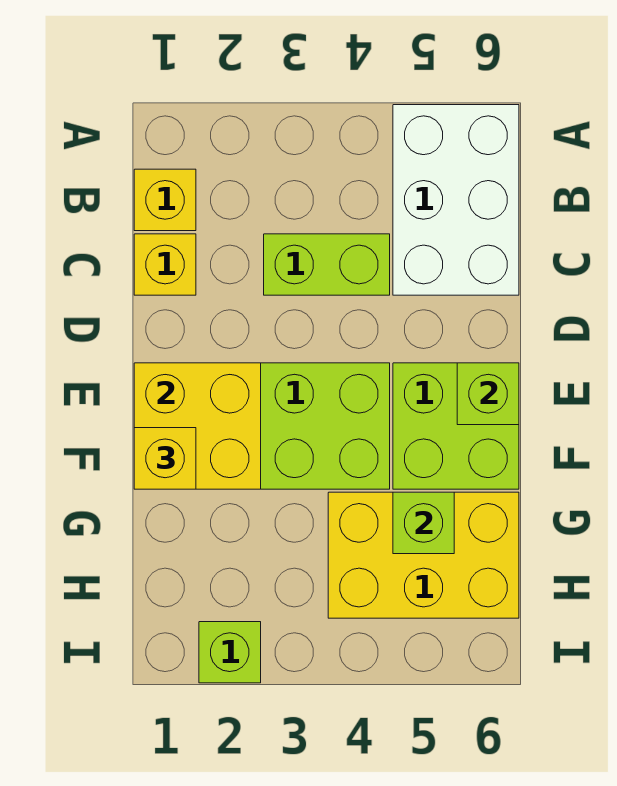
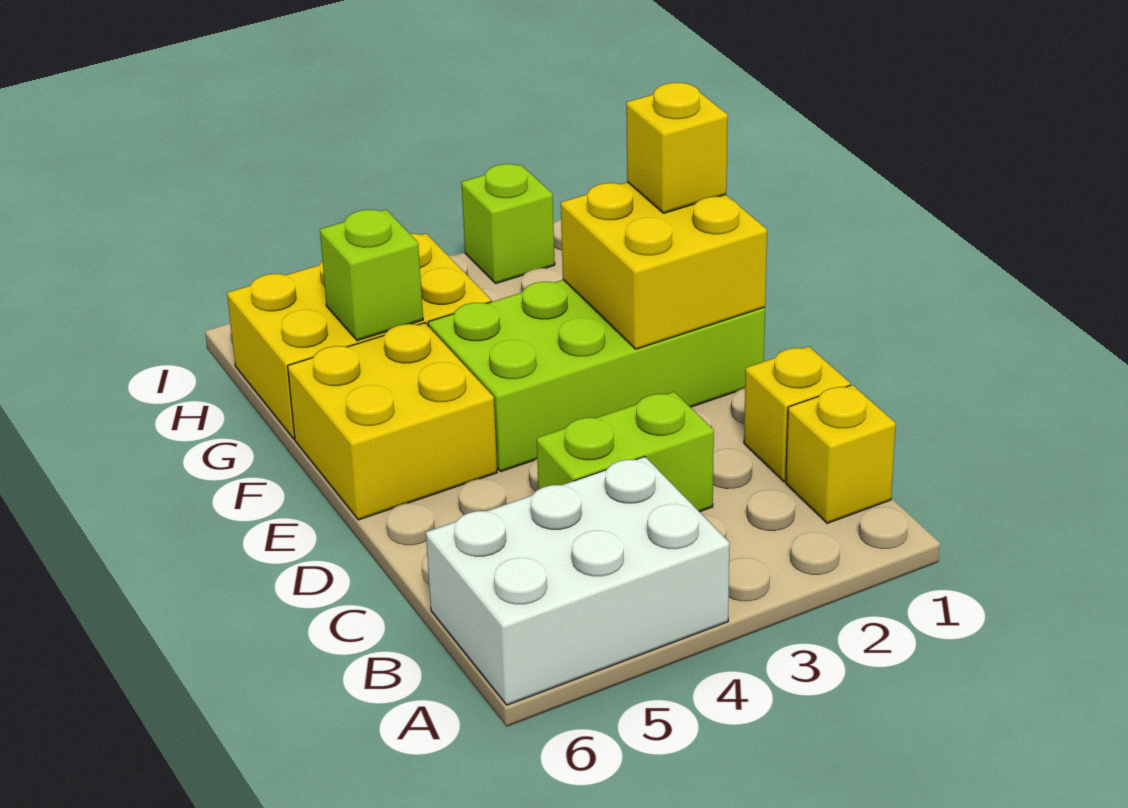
white 2x3 brick [393,105,519,295] -> white 2x3 brick turned to [426,456,730,705]
lime 2x2 brick [393,363,519,489] -> yellow 2x2 brick [288,323,497,520]
lime 1x1 brick [457,363,519,425] -> none

